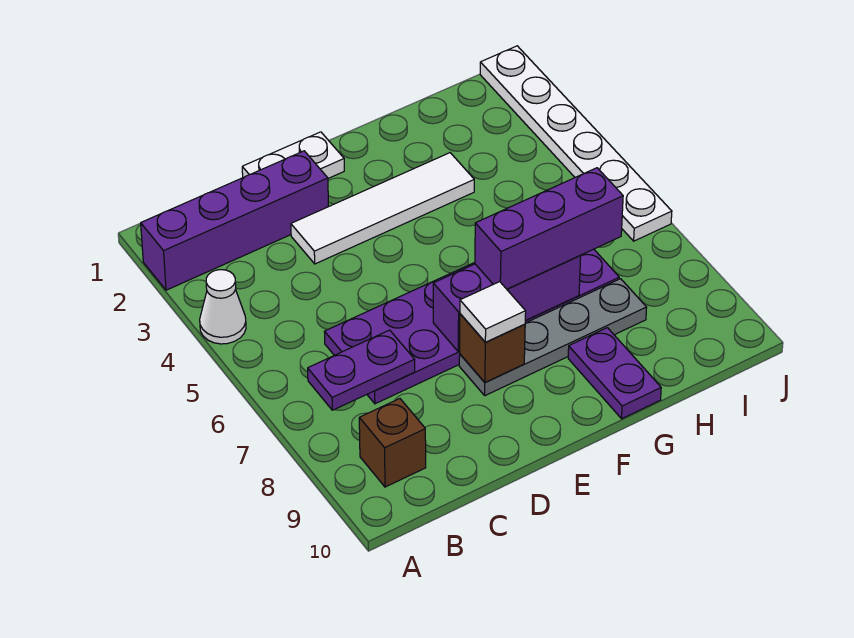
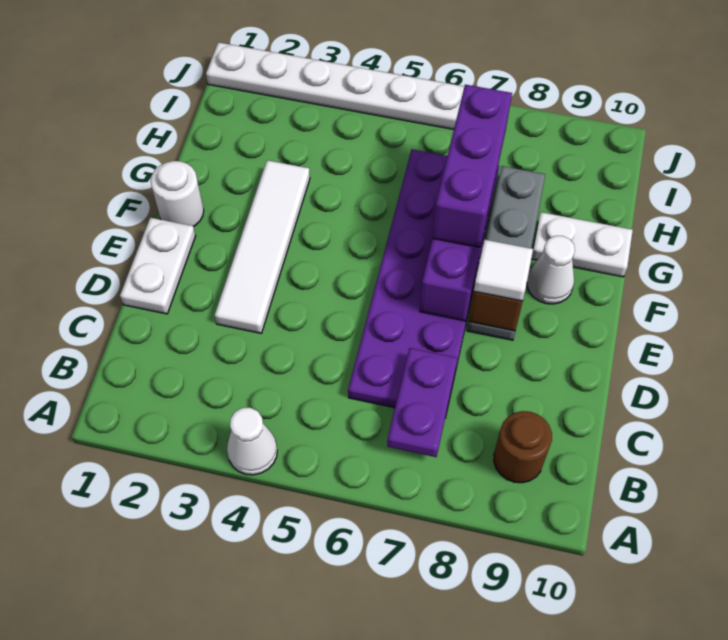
purple 1x4 brick [141,151,329,290] -> none
brown 1x1 brick [359,399,426,487] -> brown 1x1 round brick [494,411,552,483]
none -> white 1x1 round brick [151,161,204,227]
none -> white 1x1 cone [527,236,575,304]
purple 1x2 plate [568,328,661,419] -> white 1x2 plate [531,212,633,277]

